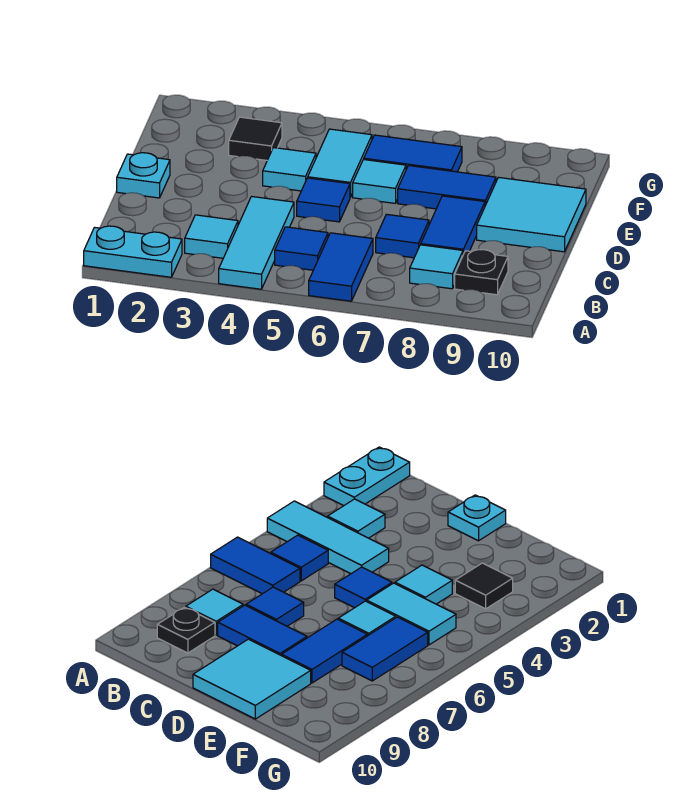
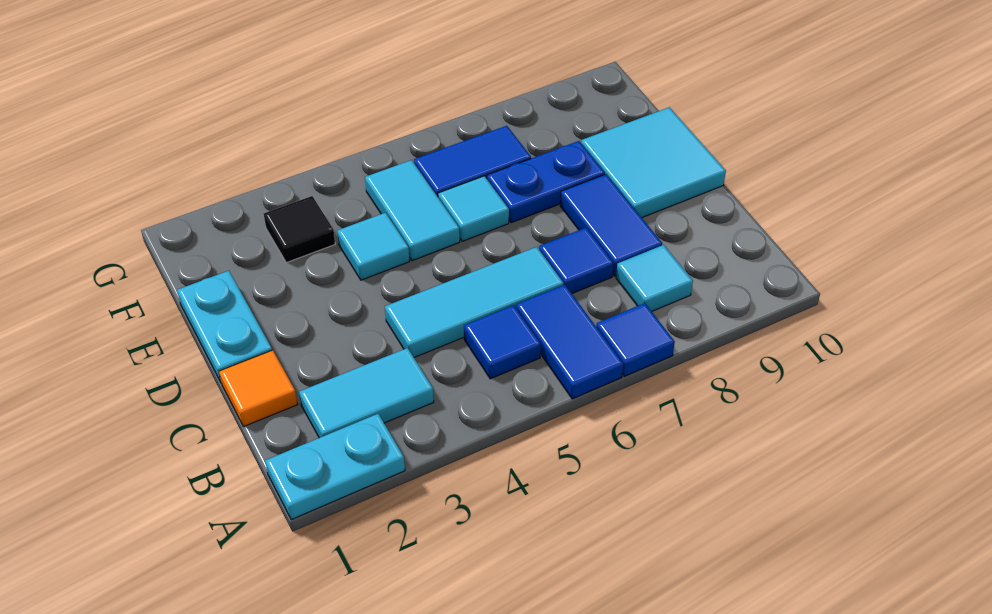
cyan 1x3 tile [219,196,294,289] -> cyan 1x3 tile turned to [385,247,564,357]
cyan 1x1 tile [185,215,238,258] -> cyan 1x2 tile [299,348,434,438]
black 1x1 plate [455,250,508,295] -> none
none -> orange 1x1 tile [219,350,298,427]
cyan 1x1 plate [117,153,170,198] -> cyan 1x2 plate [177,271,272,383]
blue 1x1 tile [297,178,350,222] -> blue 1x1 tile moved to [596,303,675,376]
blue 1x2 tile [398,166,496,209] -> blue 1x2 plate [487,141,605,223]

